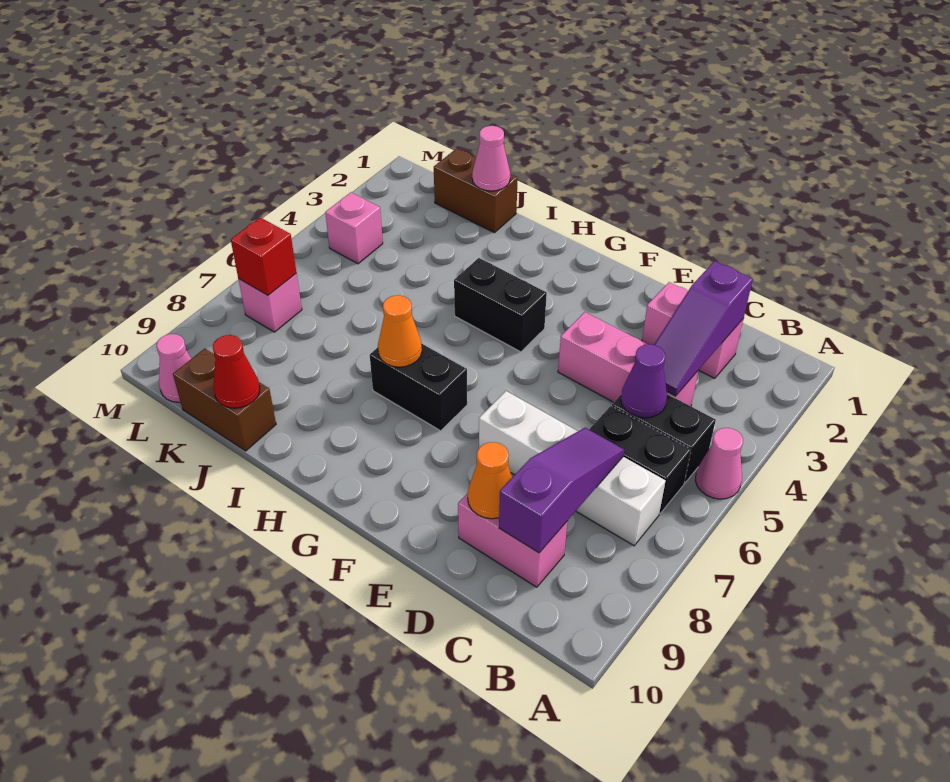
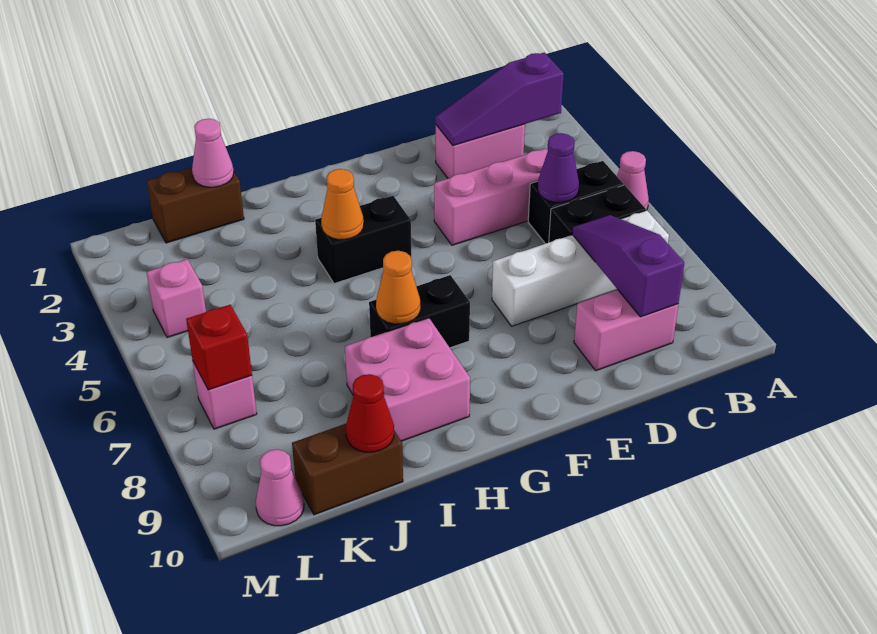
purple 1x3 slope [654,261,753,396] -> purple 1x3 slope turned to [435,53,564,145]
orange 1x1 cone [468,442,512,519] -> orange 1x1 cone moved to [321,169,364,239]
none -> pink 2x2 brick [345,318,470,441]

